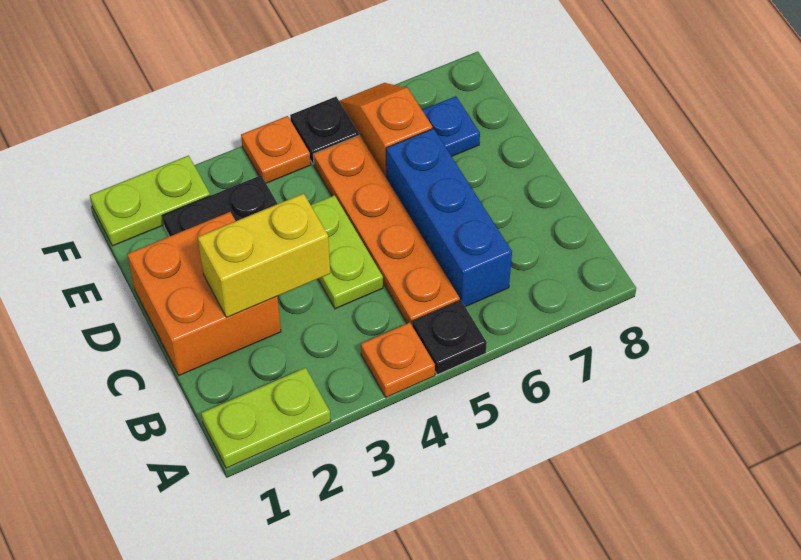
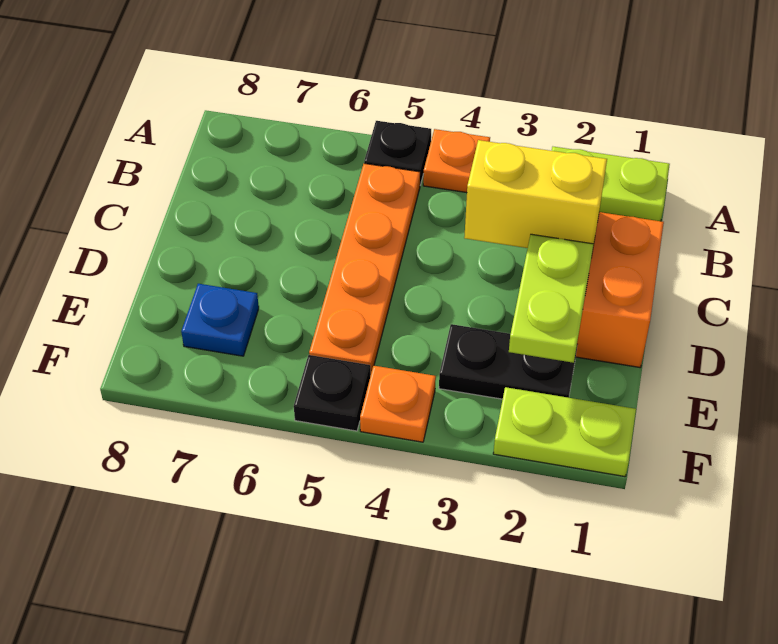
blue 1x3 brick [386,129,512,307] -> none
lime 1x2 plate [311,195,383,309] -> lime 1x2 plate moved to [509,234,594,363]
orange 1x2 slope [339,83,432,178] -> none

